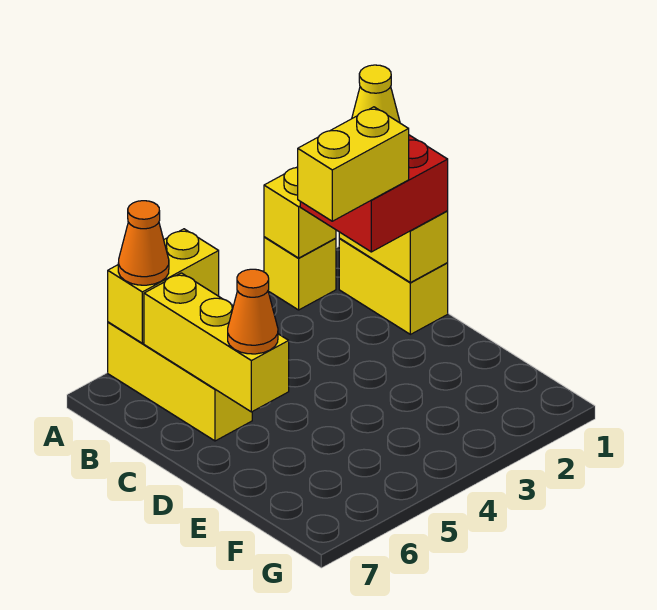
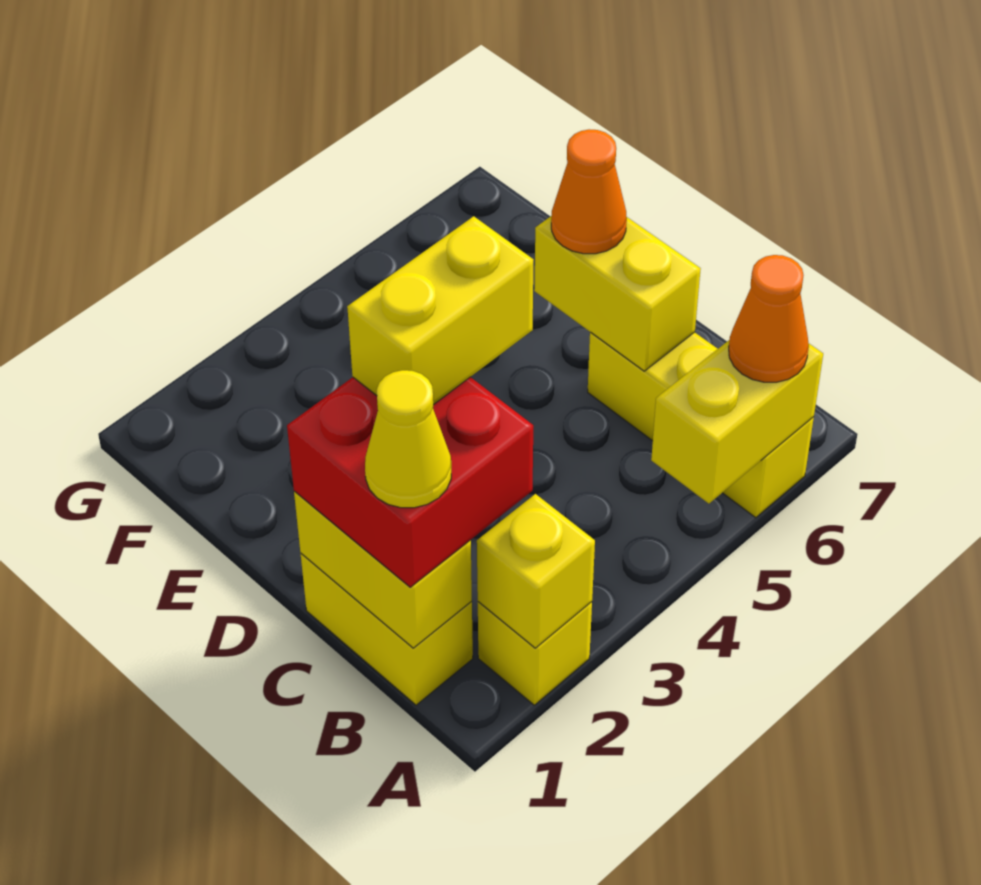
yellow 1x3 brick [144,273,289,412] -> yellow 1x2 brick [534,216,701,371]

